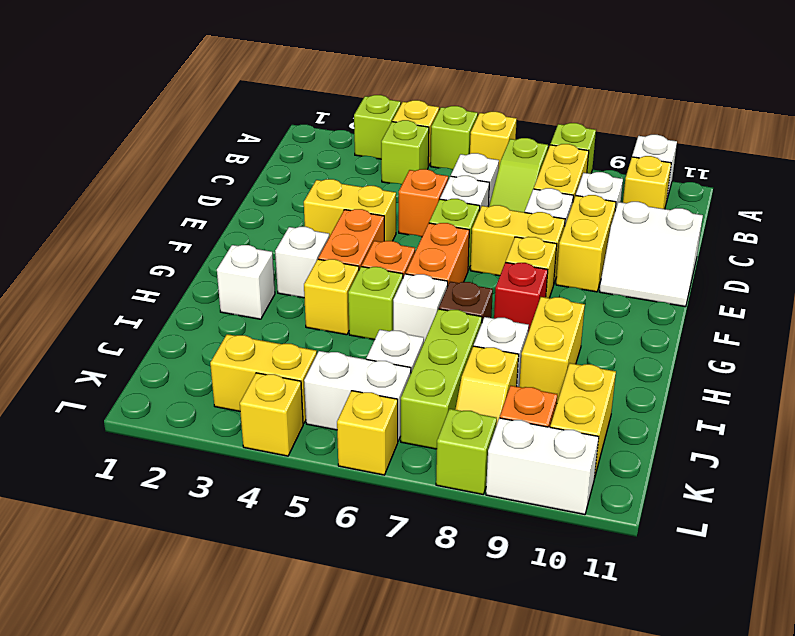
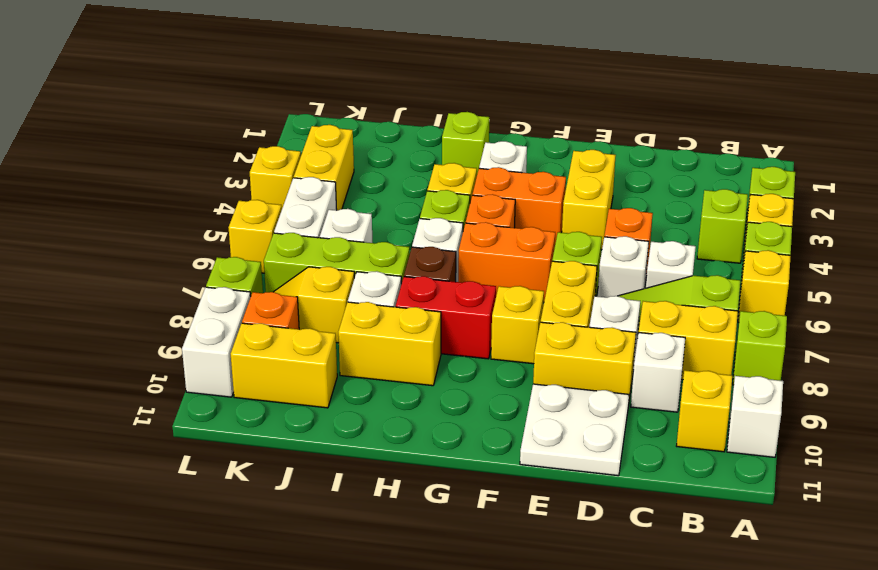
white 2x2 slope [600,202,703,307] -> white 2x2 plate [520,384,629,476]
red 1x1 brick [494,262,548,332] -> red 1x2 brick [396,276,496,359]
white 1x1 brick [217,245,275,319] -> lime 1x1 brick [442,112,489,174]

